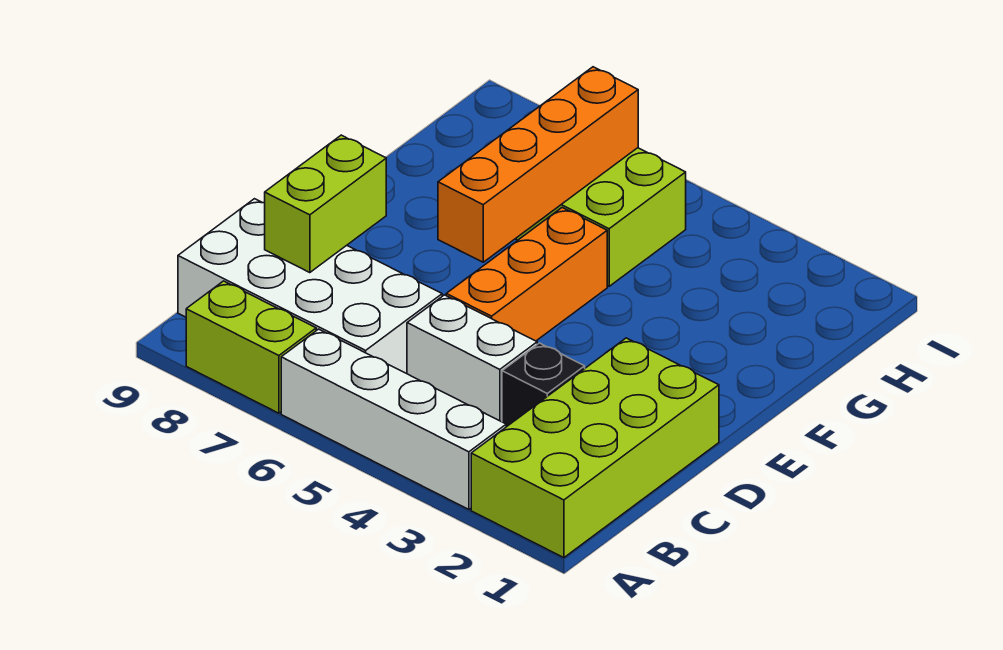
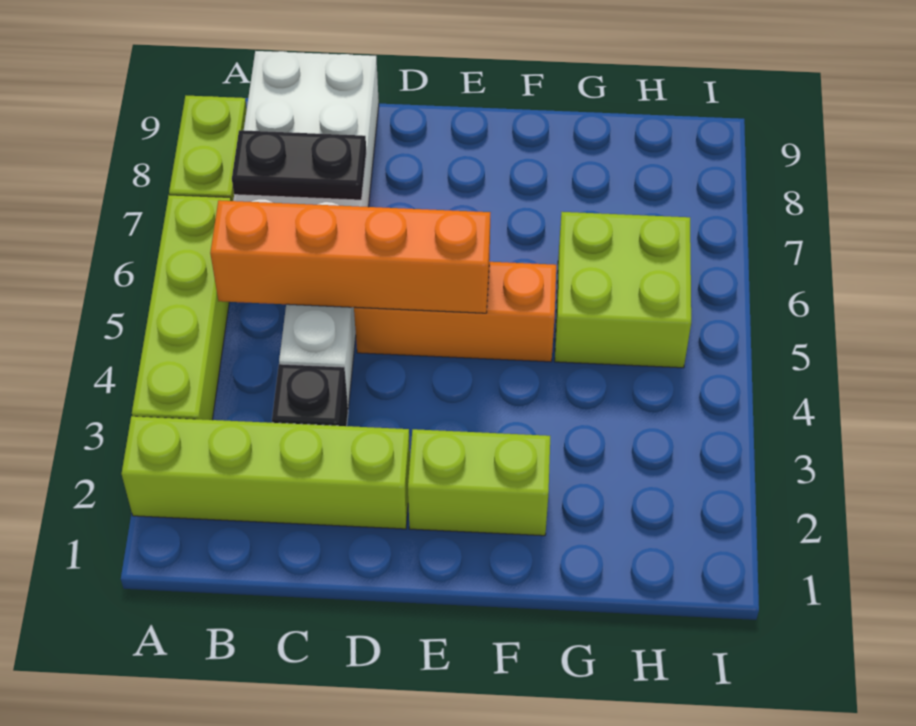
lime 2x4 brick [471,338,719,558] -> lime 1x4 brick [121,416,410,529]
white 1x4 brick [281,329,506,509] -> lime 1x4 brick [132,195,231,420]
none -> black 1x2 plate [232,130,366,200]
lime 1x2 brick [265,135,386,273] -> lime 1x2 brick moved to [408,429,550,536]
orange 1x4 brick [438,67,638,262] -> orange 1x4 brick moved to [210,200,491,313]

